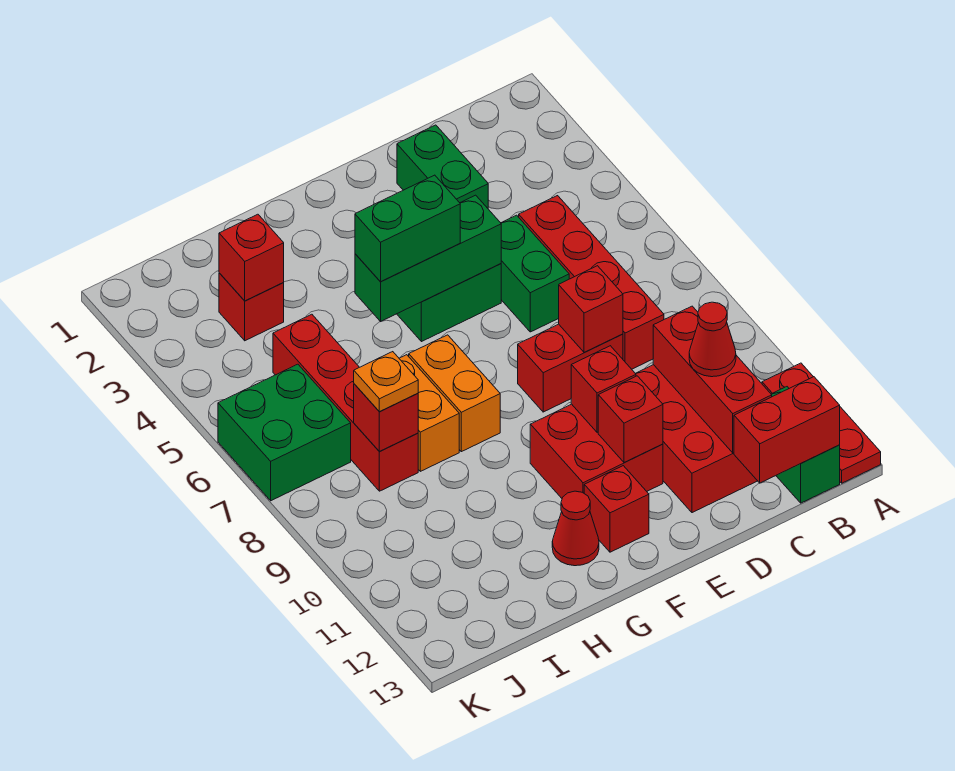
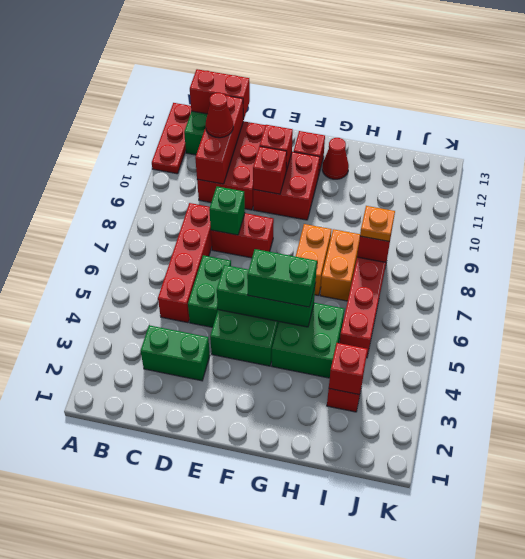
green 1x2 brick [397,125,488,208] -> green 1x2 brick turned to [141,325,210,381]
red 1x1 brick [559,266,623,353] -> green 1x1 brick [209,187,245,235]
green 2x2 brick [218,364,351,501] -> green 2x2 brick moved to [272,303,344,378]

